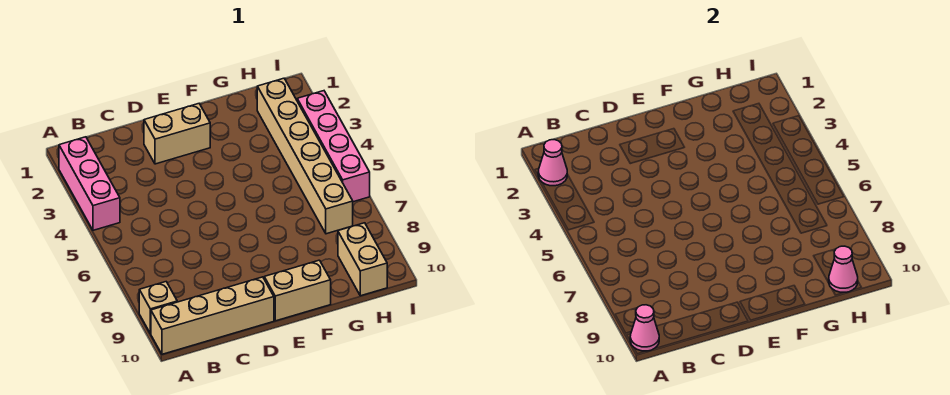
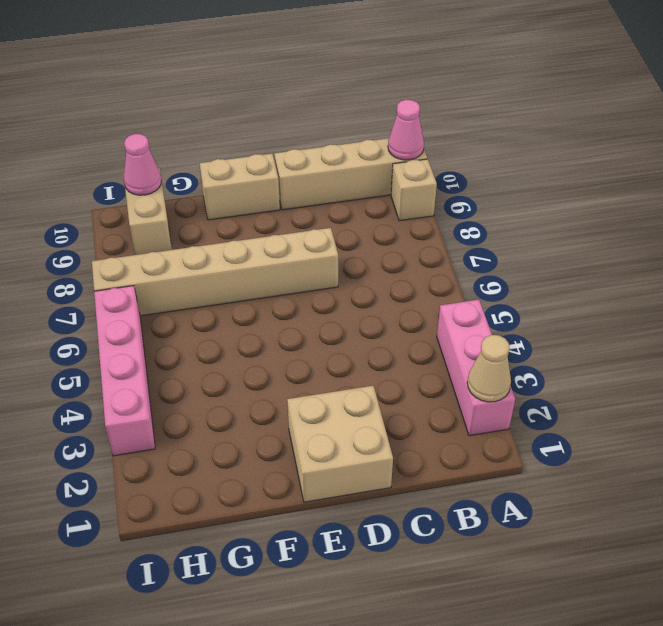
pink 1x1 cone [538,140,567,186] -> tan 1x1 cone [467,335,511,402]
tan 1x2 brick [144,104,210,164] -> tan 2x2 brick [287,386,393,502]
tan 1x6 brick [257,78,353,234] -> tan 1x6 brick turned to [92,228,338,316]

